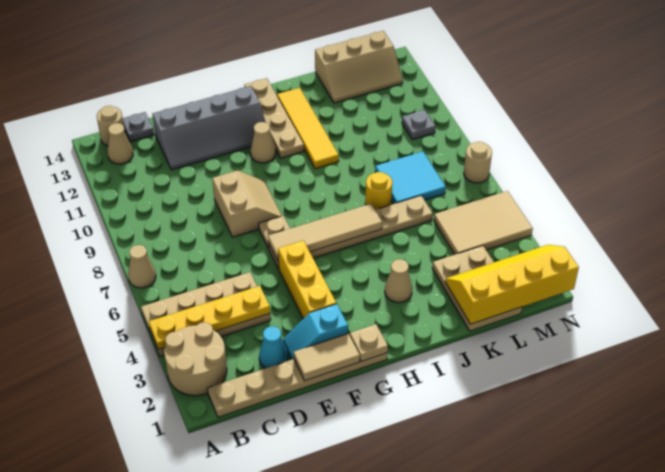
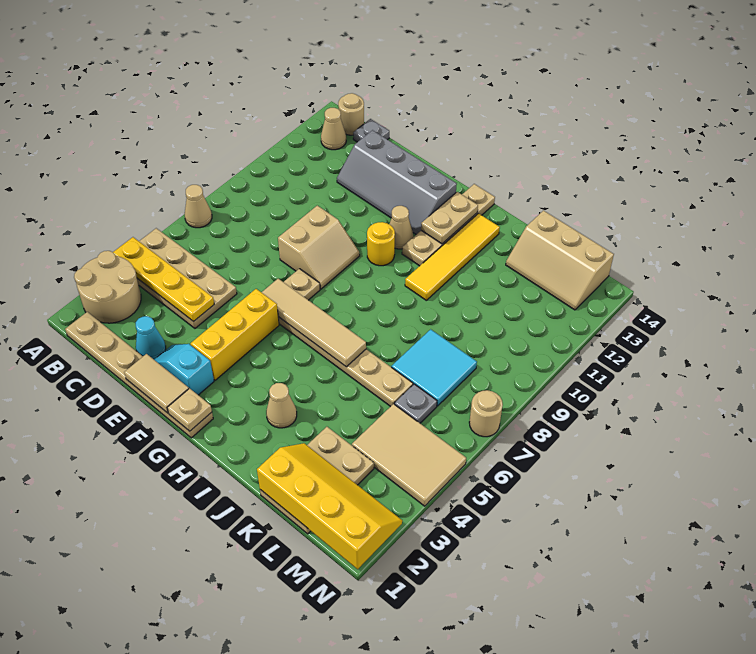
none -> tan 1x2 plate [421,192,478,244]
yellow 1x1 round brick [365,172,392,210] -> yellow 1x1 round brick moved to [367,222,395,266]
grey 1x1 plate [402,110,435,140] -> grey 1x1 plate moved to [394,384,437,423]

